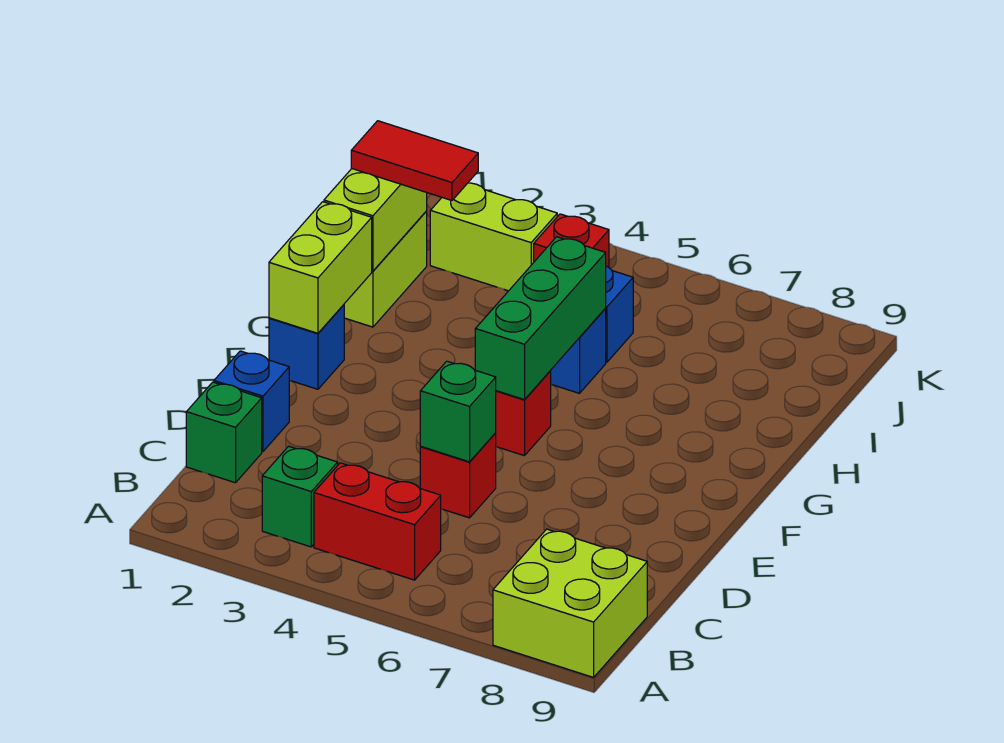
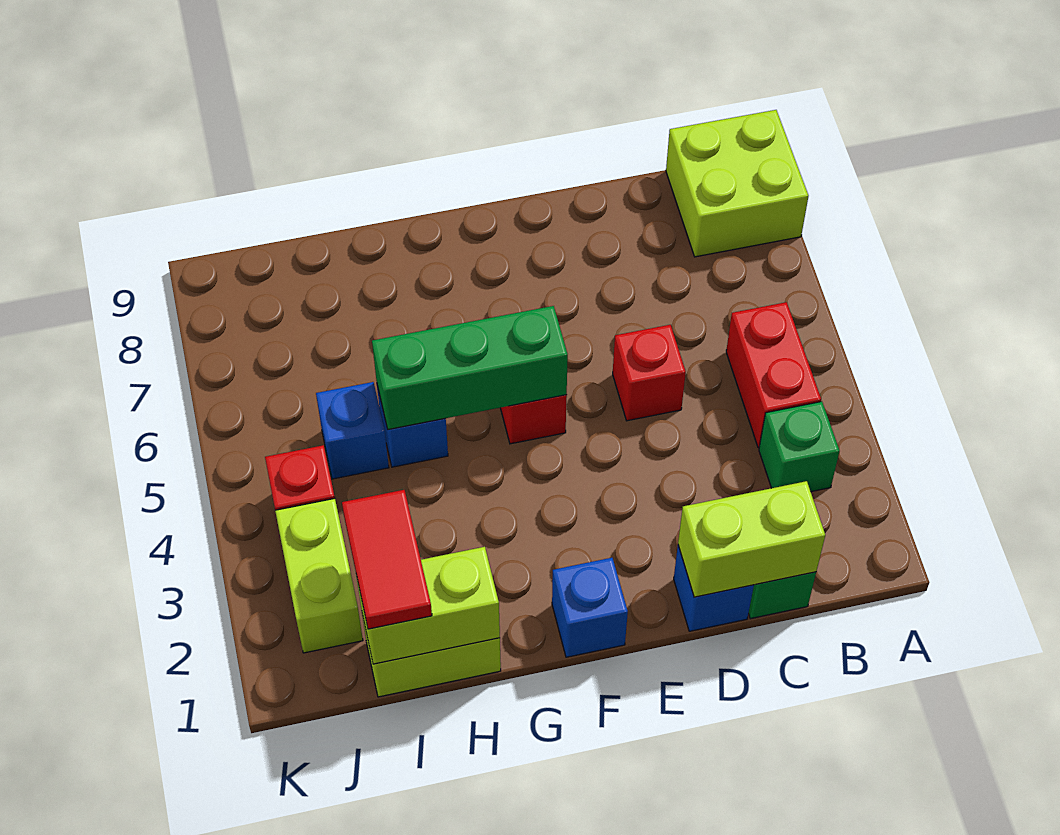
green 1x1 brick [420,361,496,462] -> none
lime 1x2 brick [269,202,372,333] -> lime 1x2 brick moved to [678,481,825,597]

